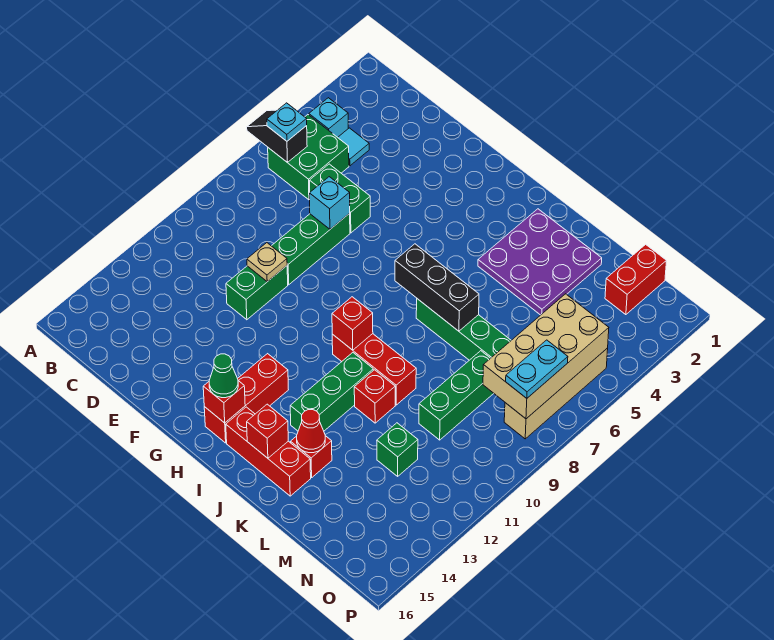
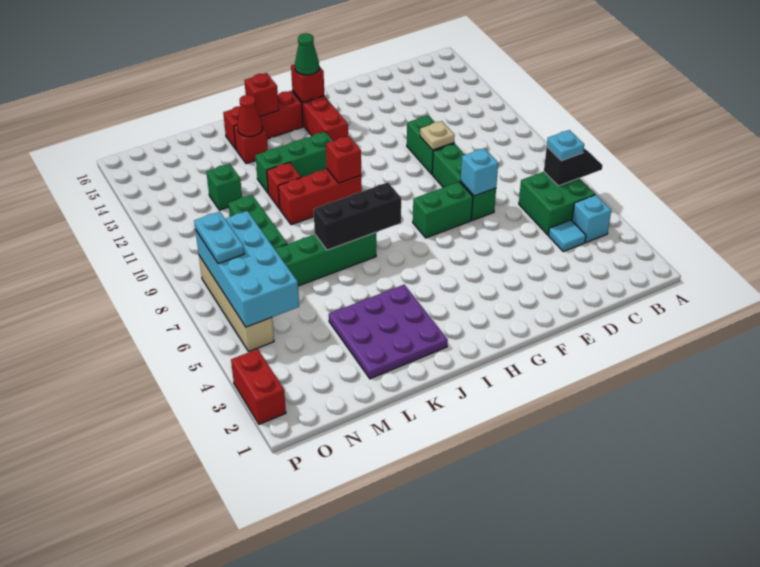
green 1x2 brick [310,164,370,233] -> green 1x2 brick moved to [413,182,473,238]
green 1x3 brick [290,353,373,431] -> green 1x3 brick turned to [255,132,333,193]
red 1x2 brick [605,244,666,315] -> red 1x2 brick moved to [231,349,286,424]
tan 2x4 brick [483,294,609,419] -> cyan 2x4 brick [195,211,299,327]

